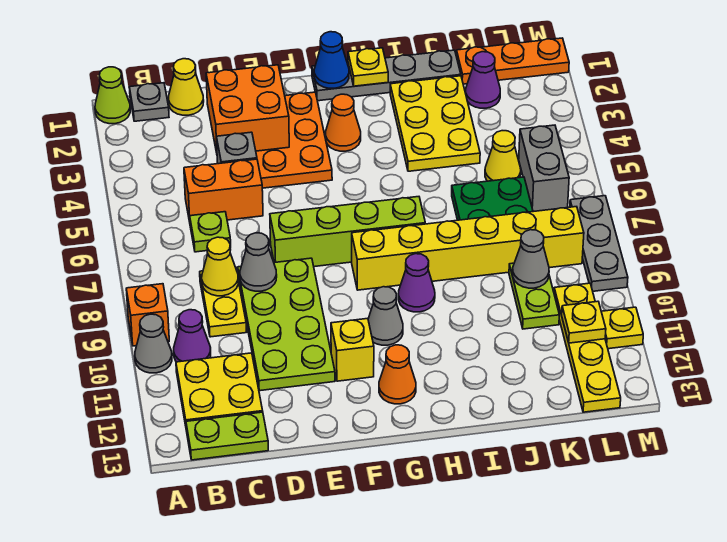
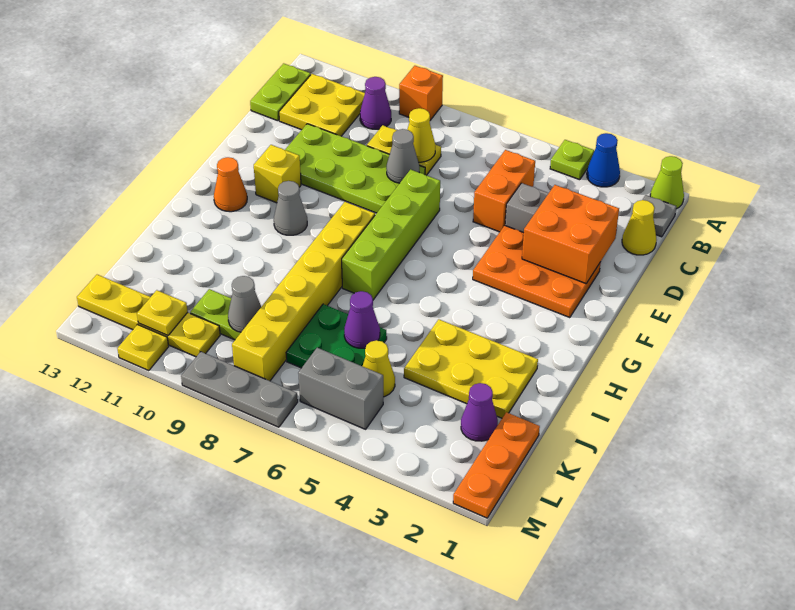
grey 1x1 cone [135,314,172,373] -> none
lime 1x1 plate [190,212,231,252] -> lime 1x1 plate moved to [550,140,594,180]
grey 1x4 plate [312,50,461,101] -> none
blue 1x1 cone [314,32,349,88] -> blue 1x1 cone moved to [587,133,620,187]
orange 1x1 cone [326,94,361,151] -> none
yellow 1x1 plate [348,48,388,86] -> none
purple 1x1 cone [399,254,435,312] -> purple 1x1 cone moved to [344,291,380,348]

